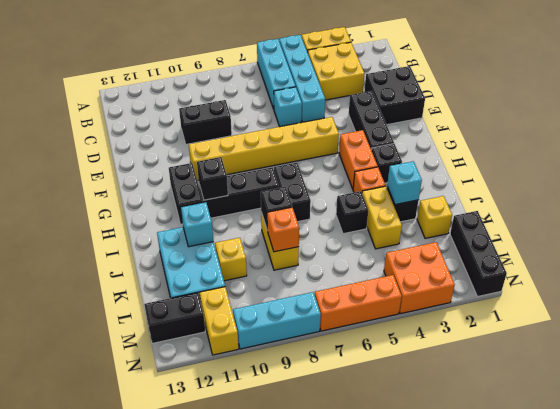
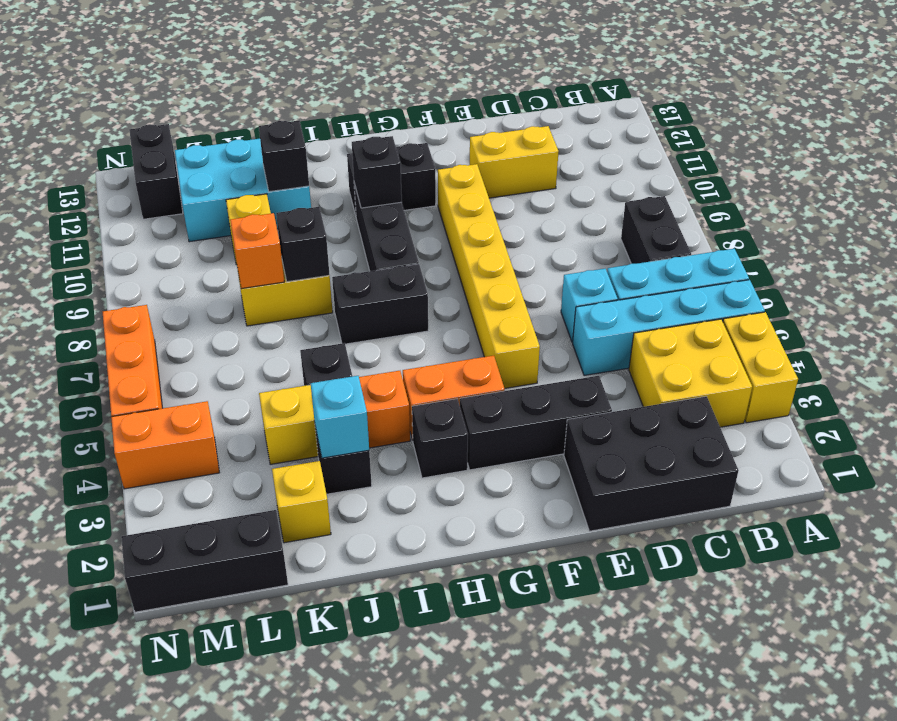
black 2x2 brick [364,66,425,125] -> black 2x3 brick [564,396,739,531]
black 1x2 brick [179,100,232,144] -> black 1x2 brick moved to [621,196,691,264]
cyan 1x1 brick [181,202,213,247] -> black 1x1 brick [259,121,309,192]
orange 2x2 brick [384,242,455,314] -> orange 1x2 brick [111,401,219,489]
yellow 1x2 brick [200,287,239,355] -> yellow 1x2 brick moved to [470,126,559,198]
cyan 1x3 brick [233,292,321,349] -> none

